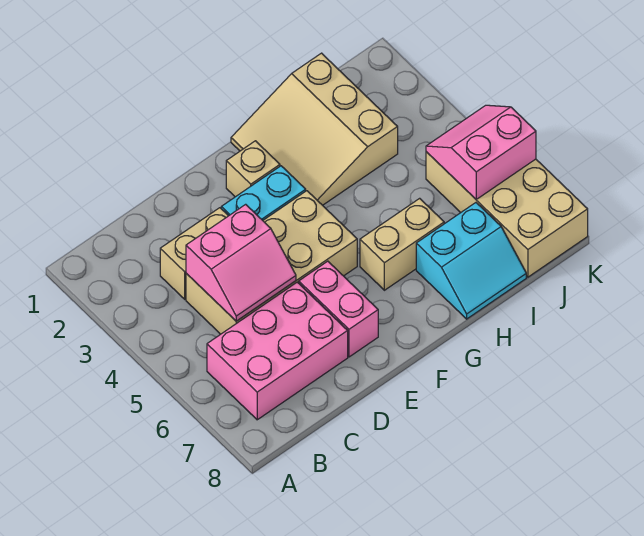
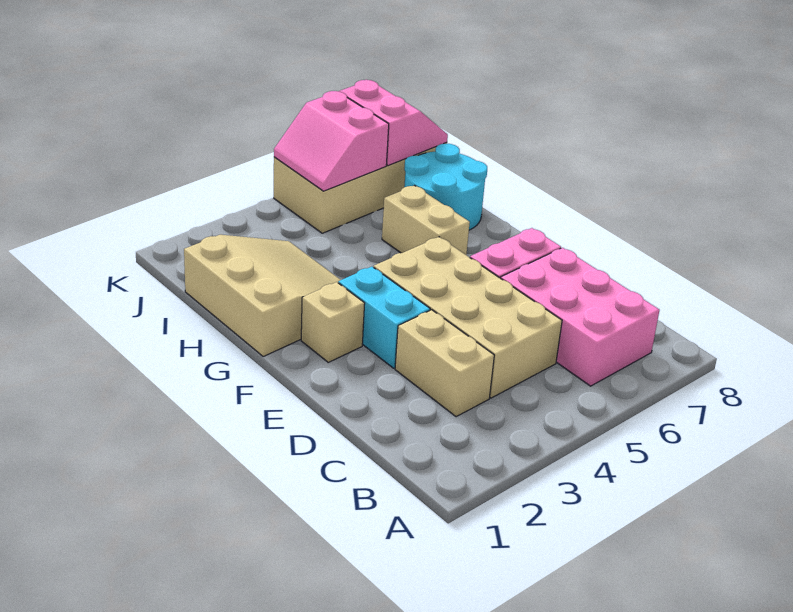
pink 2x2 slope [186,204,296,321] -> pink 2x2 slope moved to [339,80,448,166]
tan 3x3 slope [231,53,398,205] -> tan 3x3 slope turned to [184,235,340,356]
cyan 2x2 slope [416,203,526,319] -> cyan 2x2 round brick [404,144,487,230]

